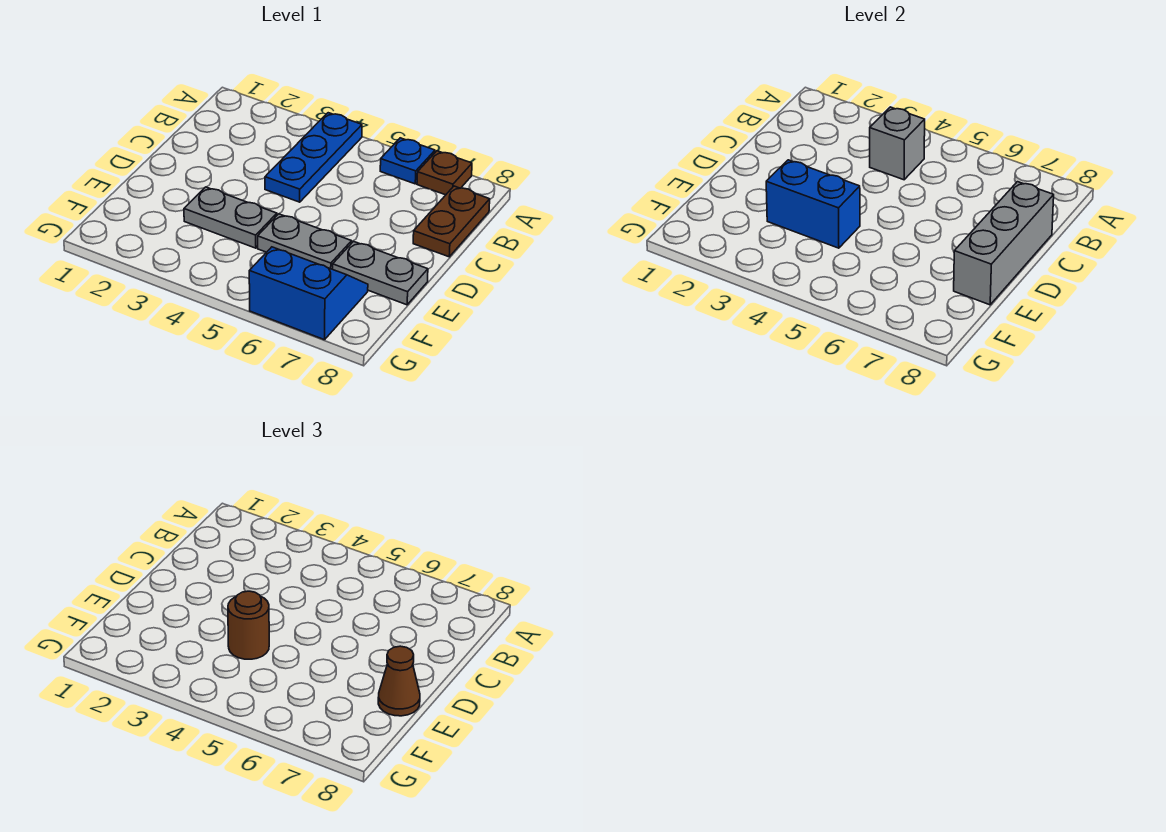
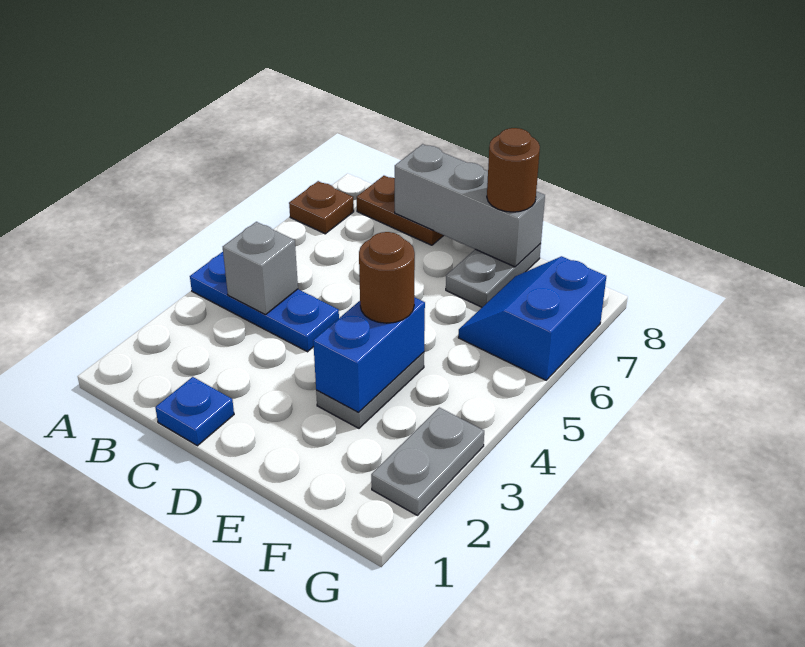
blue 1x1 plate [380,138,435,184] -> blue 1x1 plate moved to [155,377,234,446]
grey 1x2 plate [258,214,352,269] -> grey 1x2 plate moved to [371,407,484,515]
brown 1x1 cone [378,646,420,716] -> brown 1x1 round brick [487,128,540,212]

